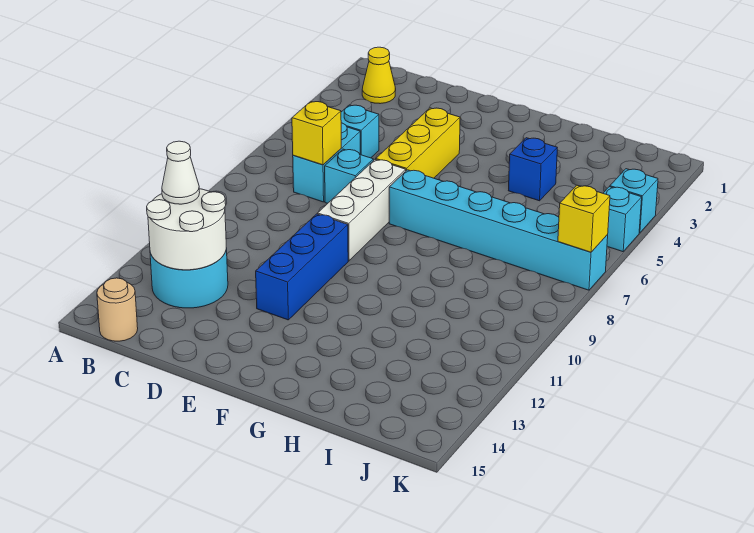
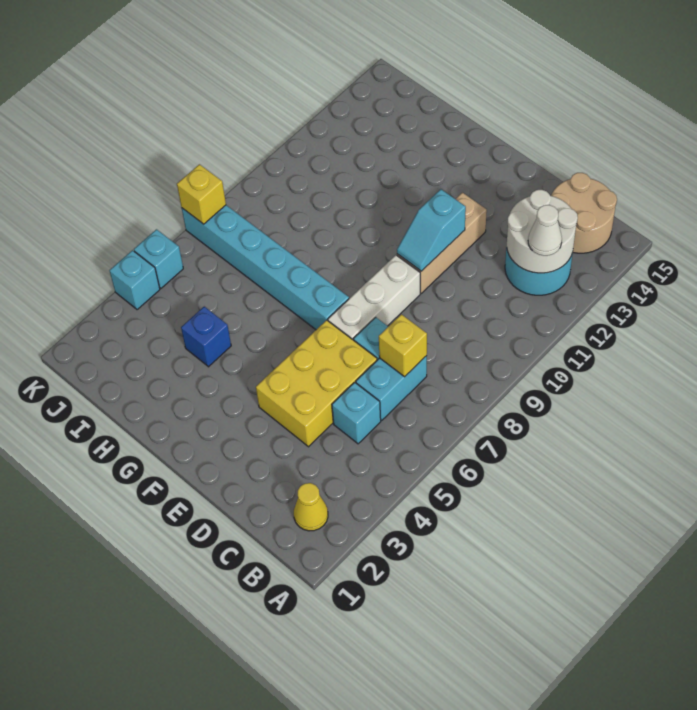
tan 1x1 round brick [97,278,138,341] -> tan 2x2 round brick [551,173,617,253]
yellow 1x3 brick [376,108,460,178] -> yellow 2x3 brick [256,320,377,447]
blue 1x3 brick [256,214,348,320] -> tan 1x3 brick [397,193,487,293]
none -> cyan 1x2 slope [397,189,466,271]

